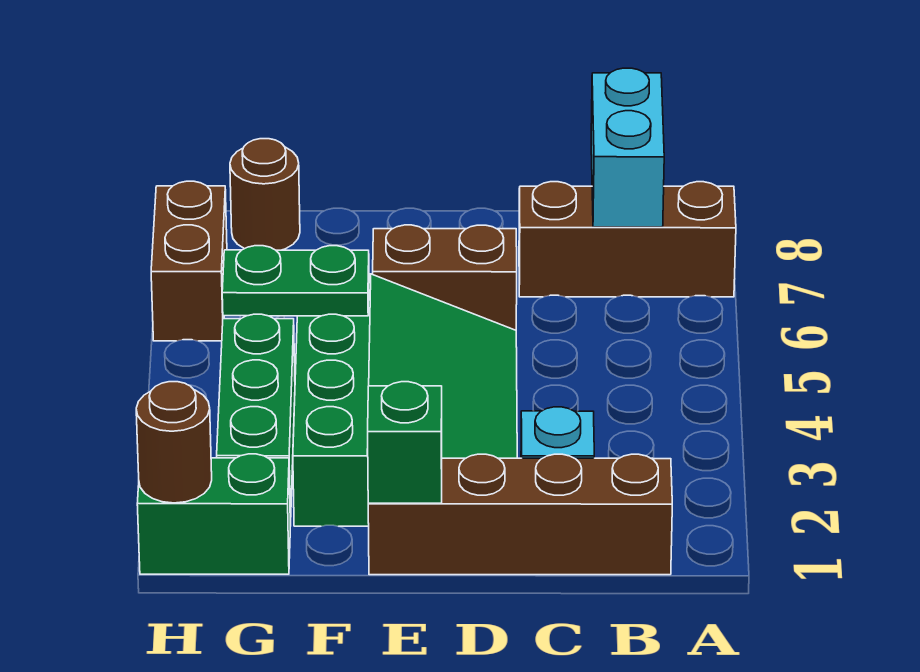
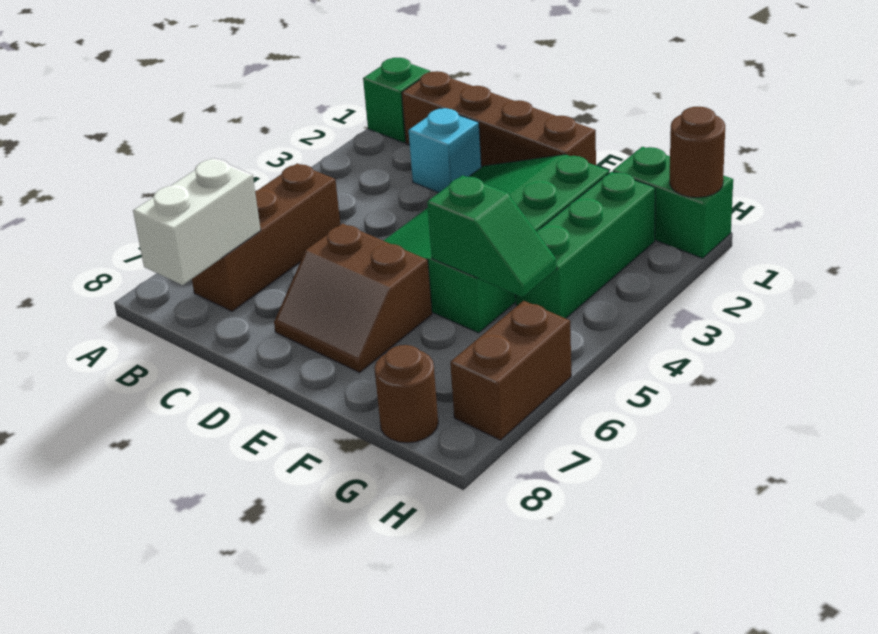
brown 1x3 brick [519,182,736,297] -> brown 1x3 brick turned to [192,164,341,311]
cyan 1x2 brick [591,68,664,227] -> white 1x2 brick [133,158,261,285]
green 1x1 brick [368,382,442,503] -> green 1x1 brick moved to [363,58,430,143]
green 1x2 plate [222,246,369,316] -> green 1x2 slope [427,175,557,297]

